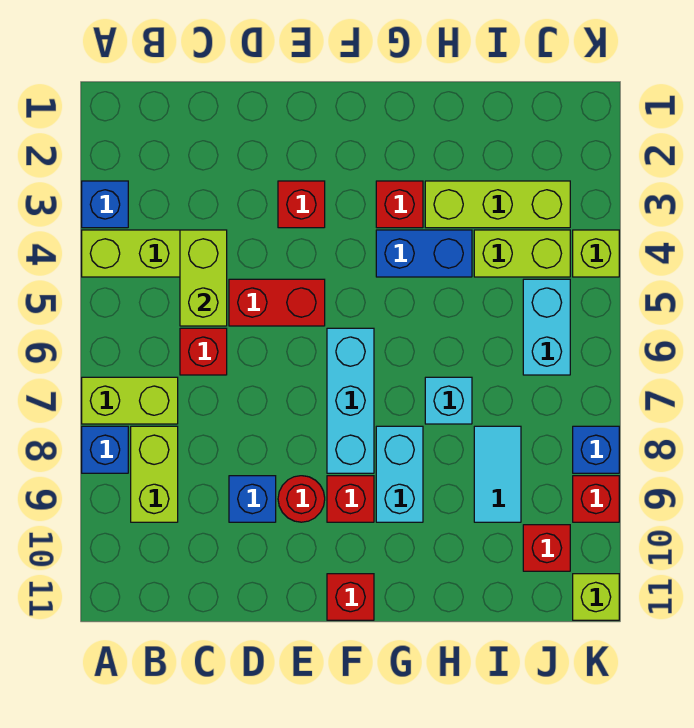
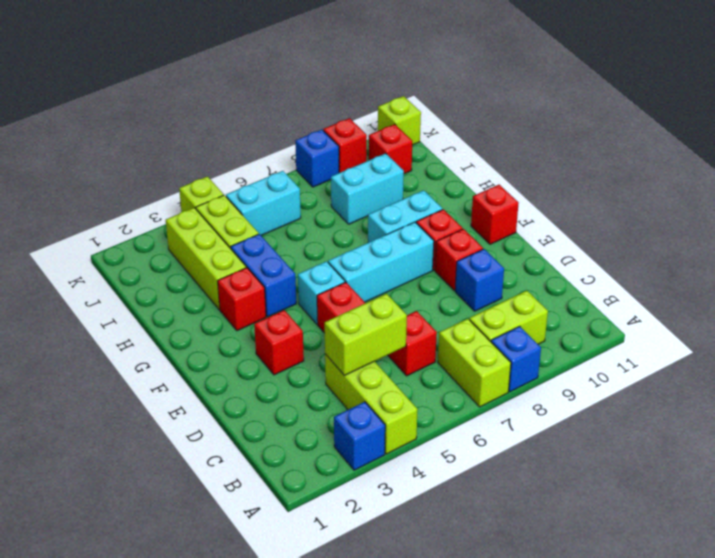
red 1x1 round brick [278,476,325,522] -> red 1x1 brick [435,229,483,290]
cyan 1x1 brick [425,377,472,424] -> cyan 1x1 brick moved to [298,261,345,324]
cyan 1x2 tile [474,426,521,522] -> cyan 1x2 brick [331,153,404,224]

